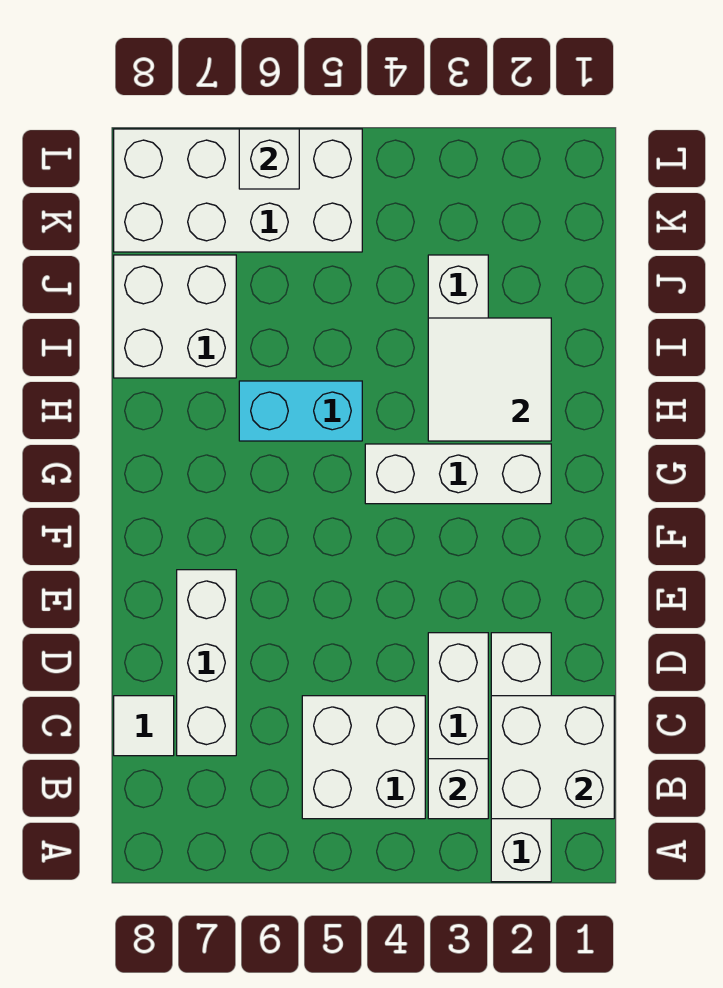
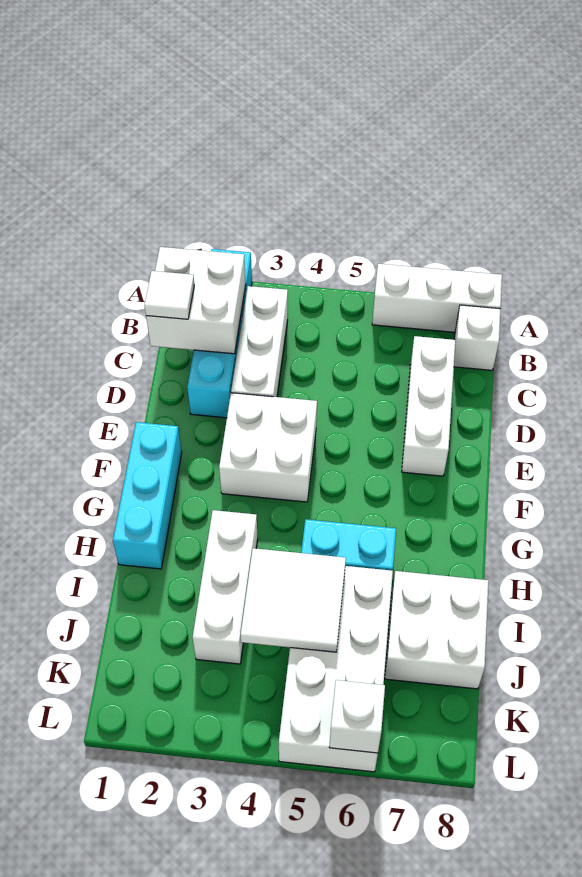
white 1x4 brick [491,633,551,882] -> cyan 1x4 brick [187,249,252,418]
white 1x1 brick [428,759,488,819] -> white 1x1 brick moved to [454,305,500,370]
white 2x2 brick [302,696,425,819] -> white 2x2 brick moved to [219,393,317,502]
white 1x1 tile [114,696,174,756] -> white 1x1 tile moved to [144,271,194,319]
none -> cyan 1x3 brick [113,422,182,569]
white 1x3 brick [365,444,551,504] -> white 1x3 brick moved to [372,264,502,332]
white 2x2 tile [428,318,551,441] -> white 2x2 tile moved to [241,548,346,652]
white 2x4 brick [114,129,362,252] -> white 2x4 brick turned to [279,566,393,772]

